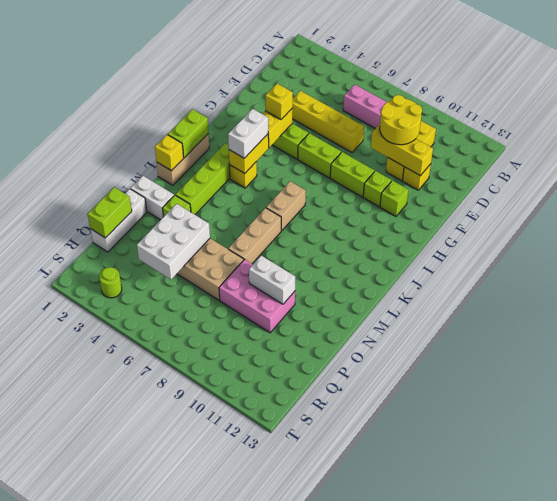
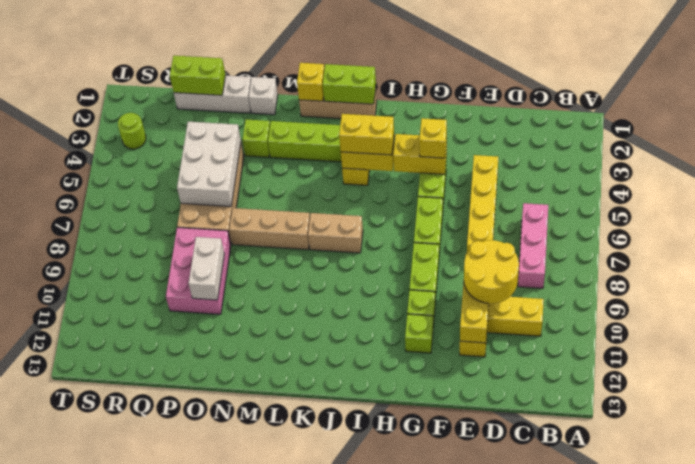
white 1x2 brick [228,109,268,158] -> yellow 1x2 brick [339,114,394,155]
white 1x2 brick [131,176,174,220] -> white 1x1 brick [249,77,278,115]
white 2x3 brick [137,204,210,279] -> white 2x3 brick turned to [177,122,241,207]

